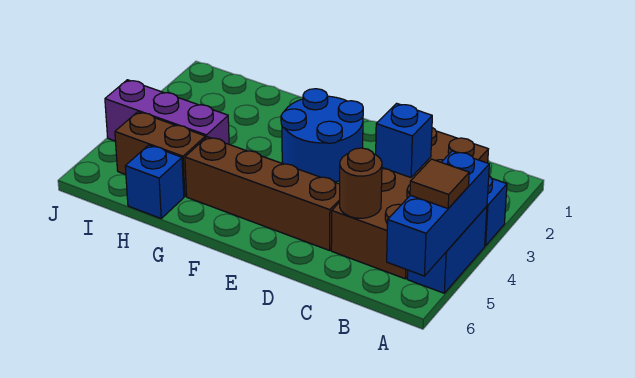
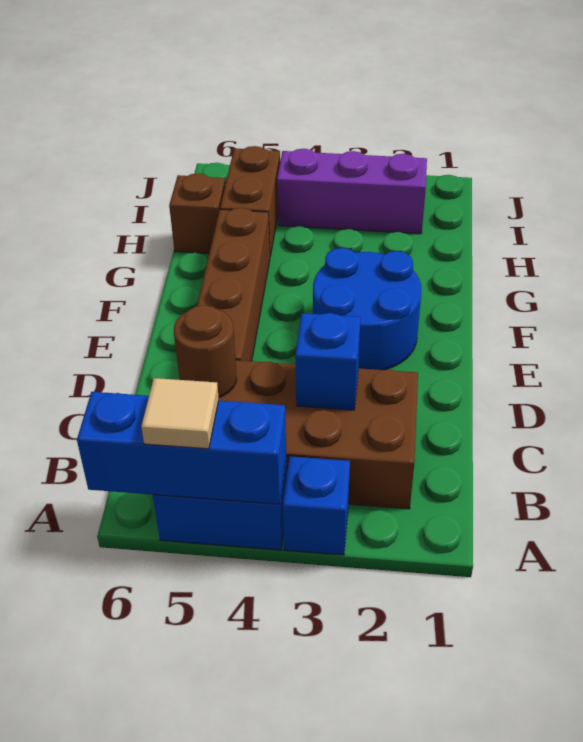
brown 1x1 tile [410,159,469,209] -> tan 1x1 tile [141,378,219,449]
purple 1x3 brick [105,80,229,144] -> purple 1x3 brick turned to [277,149,427,234]
blue 1x1 brick [125,145,184,218] -> brown 1x1 brick [169,173,225,254]

